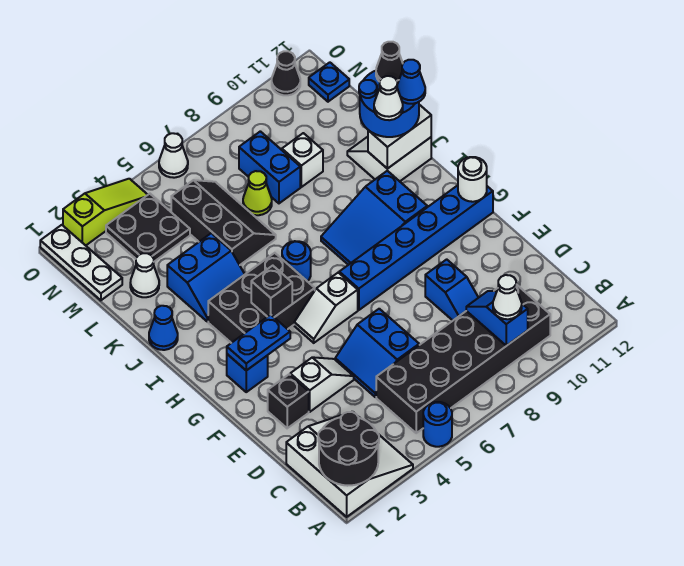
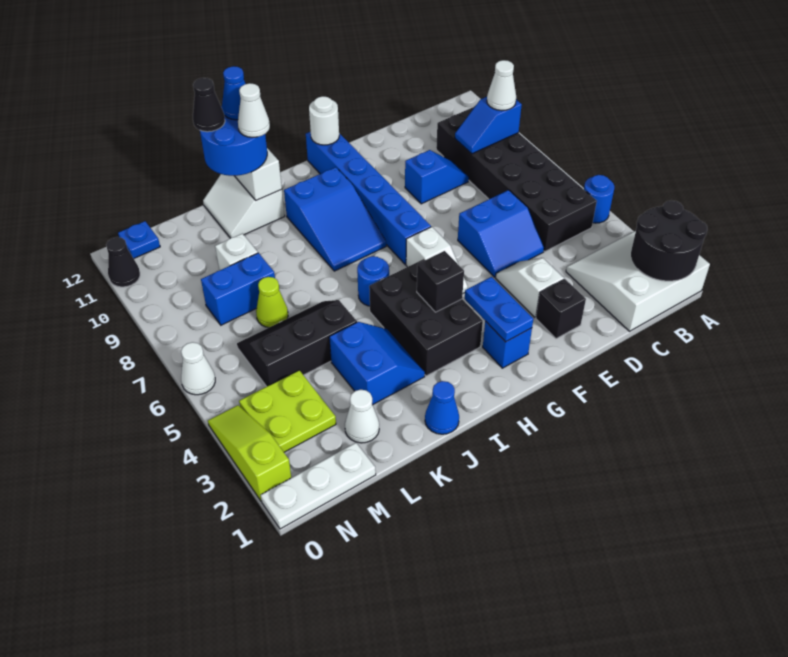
black 2x2 plate [106,194,190,262] -> lime 2x2 plate [239,370,336,452]

